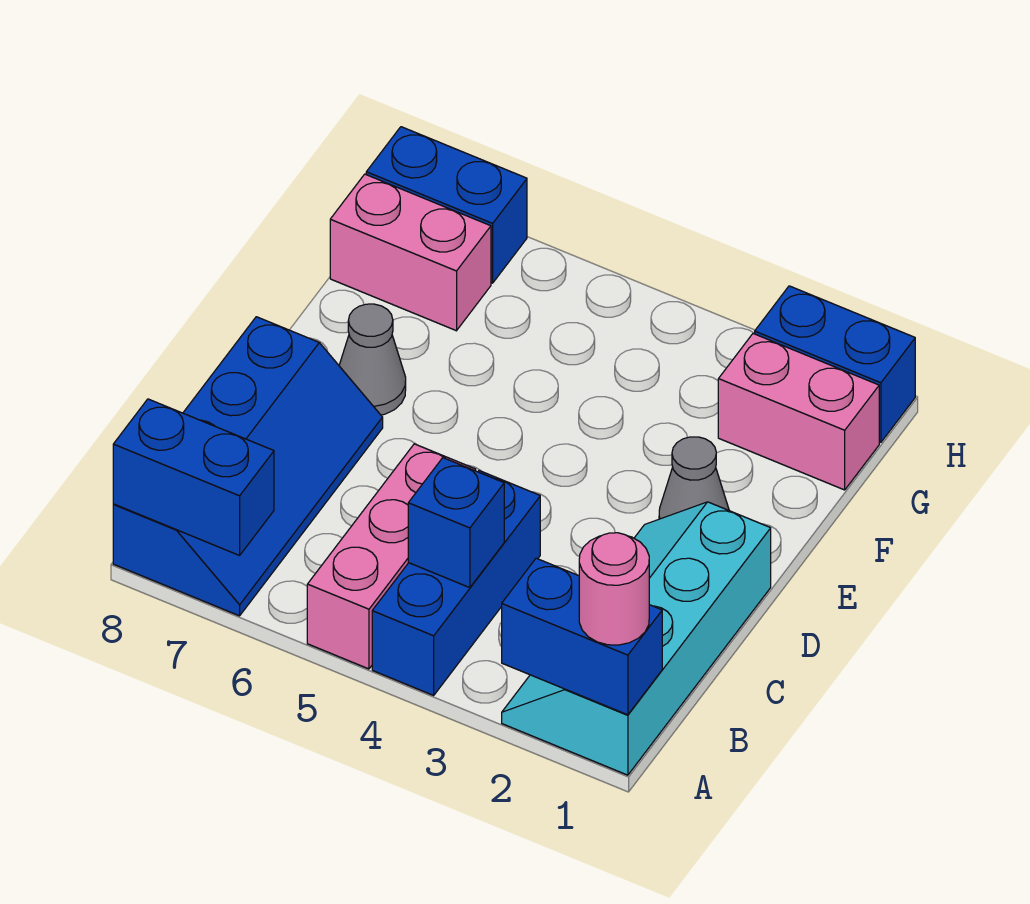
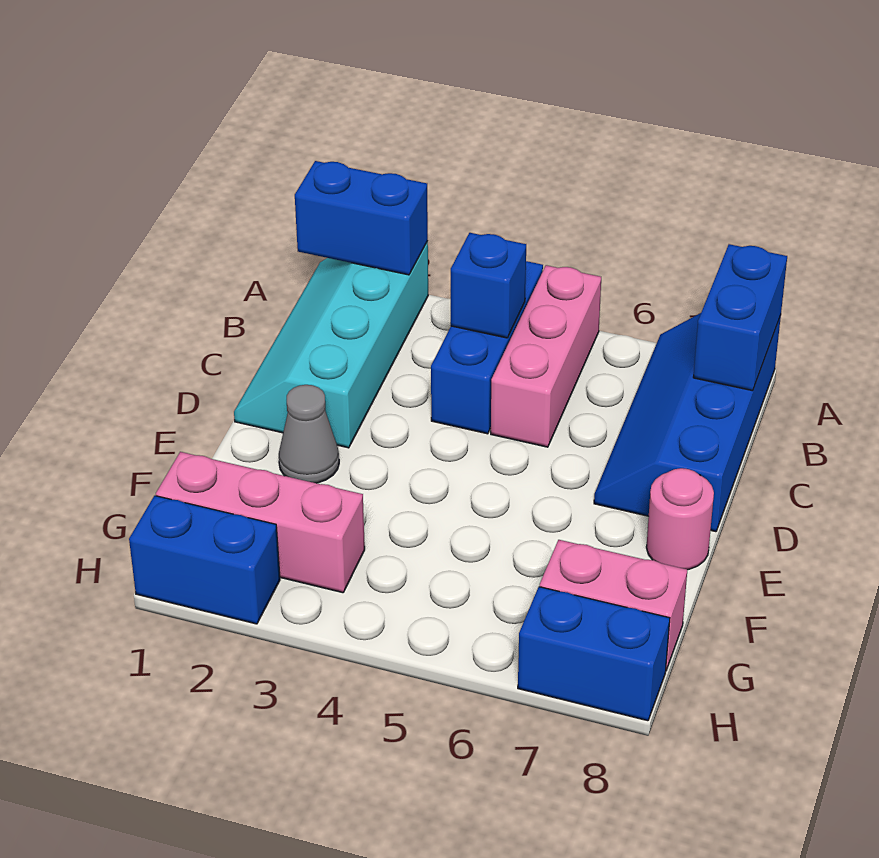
cyan 2x4 slope [502,502,771,775] -> cyan 2x4 slope turned to [234,242,428,448]
pink 1x1 round brick [579,533,649,645] -> pink 1x1 round brick moved to [646,468,714,570]
blue 1x2 brick [113,399,274,555] -> blue 1x2 brick turned to [693,244,787,391]
grey 1x1 cone [339,304,406,415] -> none
pink 1x2 brick [718,334,879,490] -> pink 1x3 brick [156,452,365,593]

